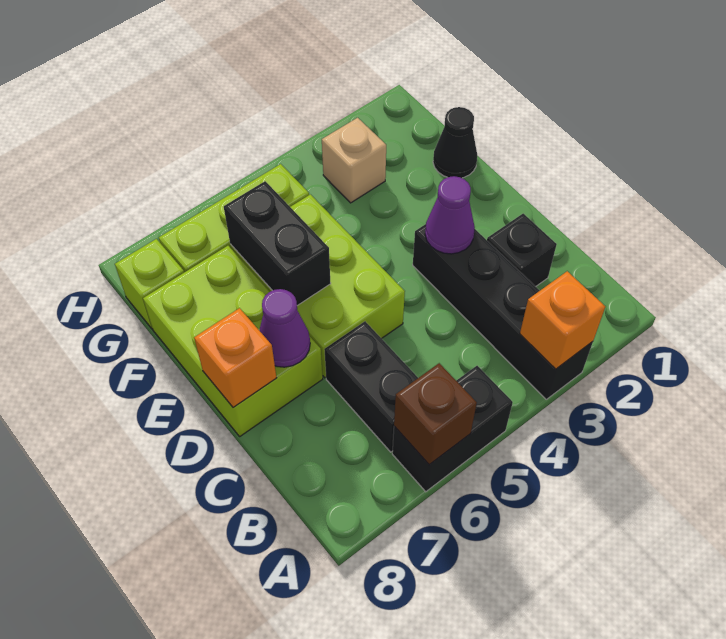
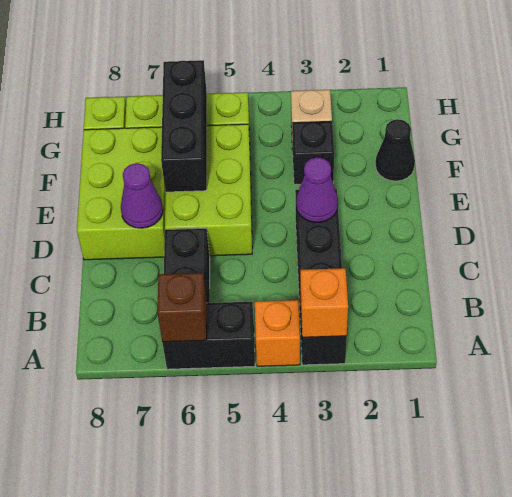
black 1x1 brick [487,214,557,286] -> black 1x1 brick moved to [292,121,334,185]
orange 1x1 brick [194,308,276,408] -> orange 1x1 brick moved to [255,300,300,366]
black 1x2 brick [224,181,331,306] -> black 1x3 brick [161,60,207,192]

